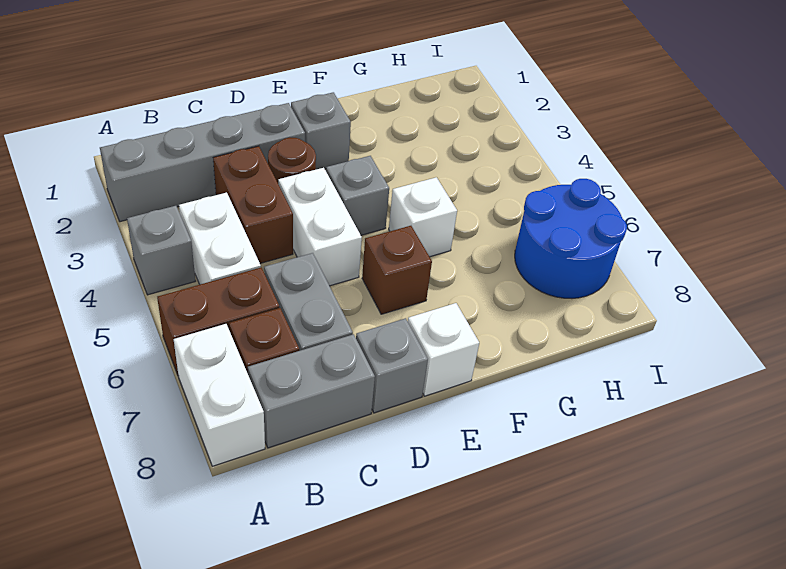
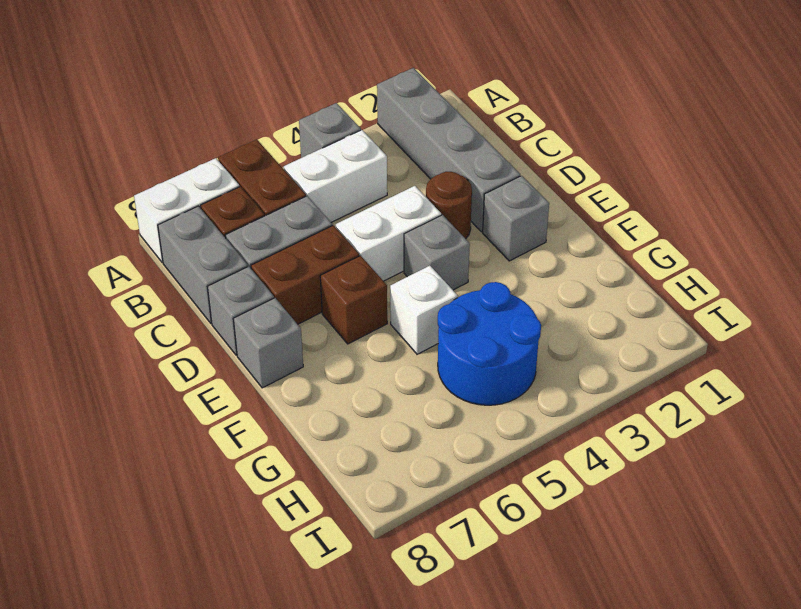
brown 1x2 brick [213,146,293,263] -> brown 1x2 brick moved to [251,225,359,324]
white 1x1 brick [408,303,479,396] -> grey 1x1 brick [233,298,303,388]
blue 2x2 round brick [515,179,627,298] -> blue 2x2 round brick moved to [438,282,541,405]

